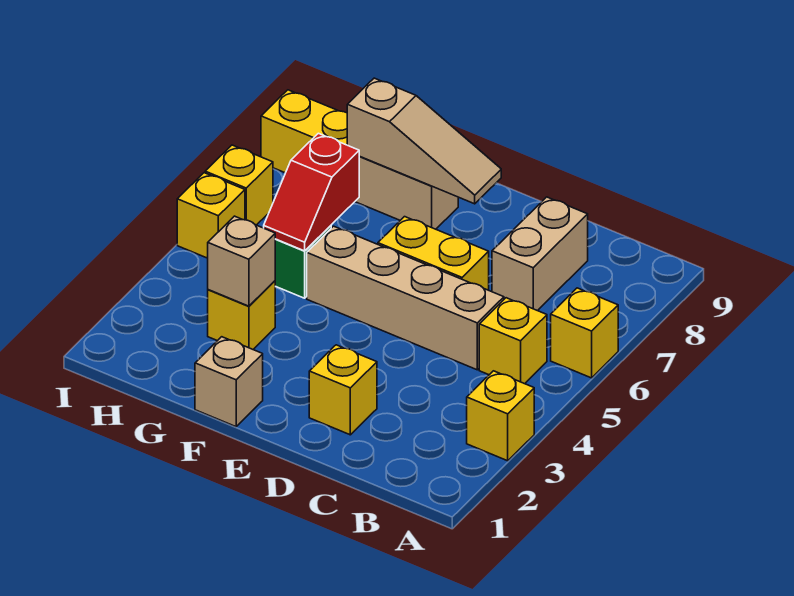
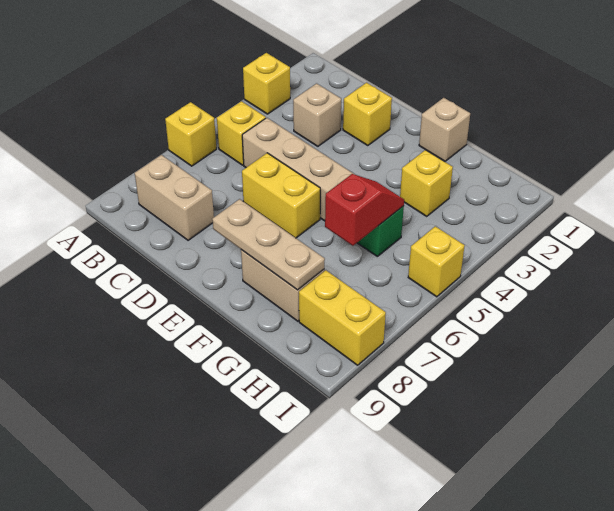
tan 1x2 brick [492,197,588,311] -> tan 1x2 brick turned to [135,155,214,240]
tan 1x3 slope [347,78,501,204] -> tan 1x3 plate [212,199,325,290]
tan 1x1 brick [208,216,275,306] -> tan 1x1 brick moved to [293,84,341,146]
yellow 1x1 brick [205,145,273,225] -> none

